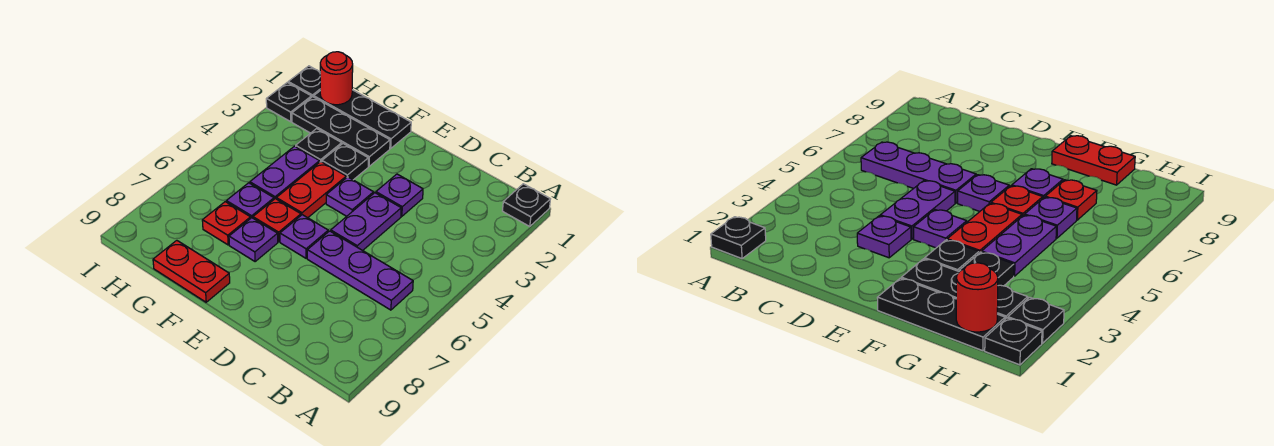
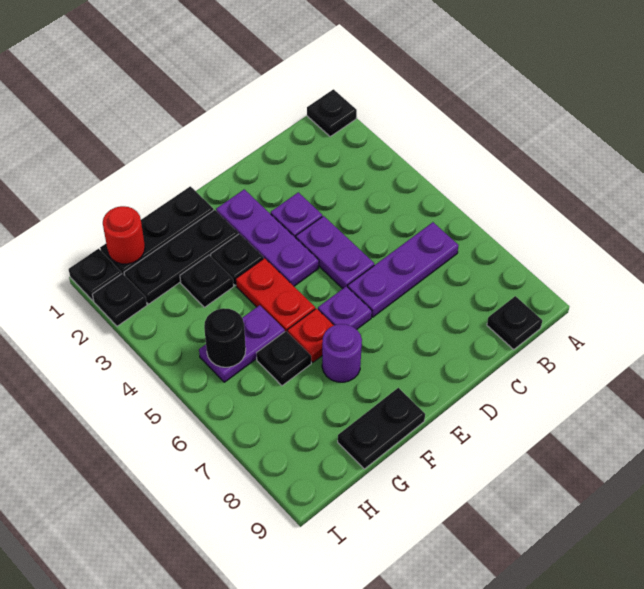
none -> black 1x1 plate [487,296,542,350]
purple 1x1 plate [326,177,374,216] -> purple 1x3 plate [216,189,319,286]
purple 1x1 plate [229,218,278,262] -> purple 1x1 round brick [322,324,362,382]
red 1x2 plate [153,240,230,302] -> black 1x2 plate [338,388,425,469]
purple 1x2 plate [250,146,320,199] -> purple 1x2 plate turned to [199,305,285,382]
purple 1x1 plate [226,183,274,218] -> black 1x1 plate [257,331,311,386]
red 1x1 plate [202,202,251,245] -> none
none -> black 1x1 round brick [204,308,246,367]

